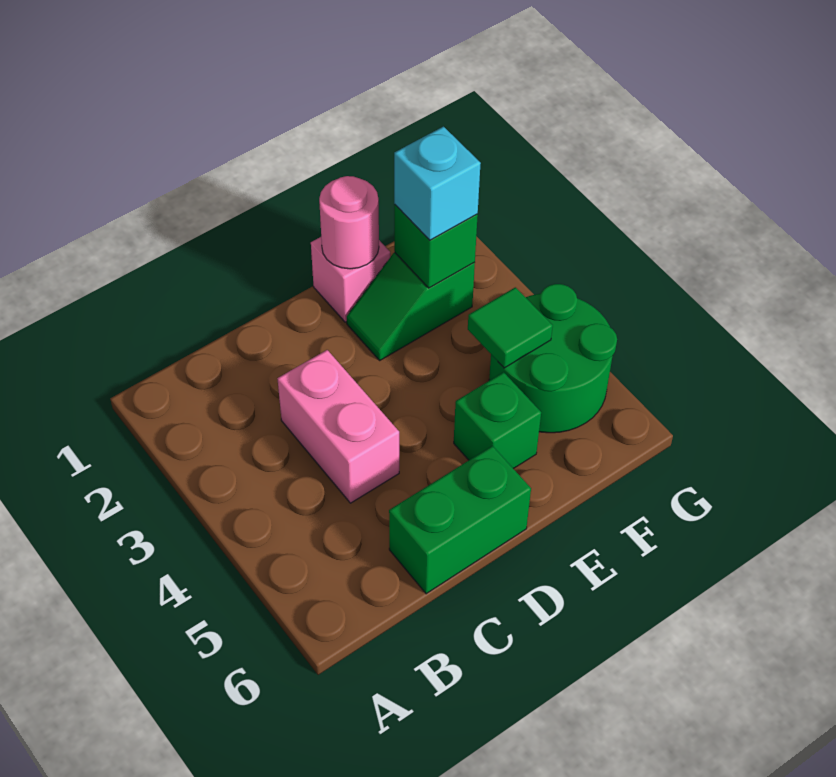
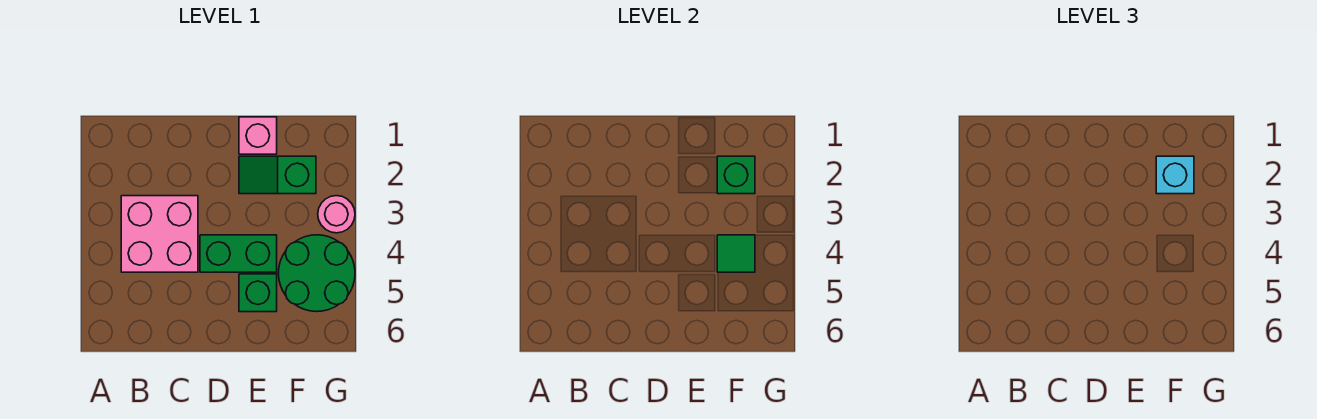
pink 1x2 brick [277,350,399,503] -> pink 2x2 brick [121,196,198,272]
green 1x2 brick [389,446,531,594] -> green 1x2 brick moved to [200,235,277,272]
pink 1x1 round brick [319,176,379,269] -> pink 1x1 round brick moved to [318,196,355,233]

